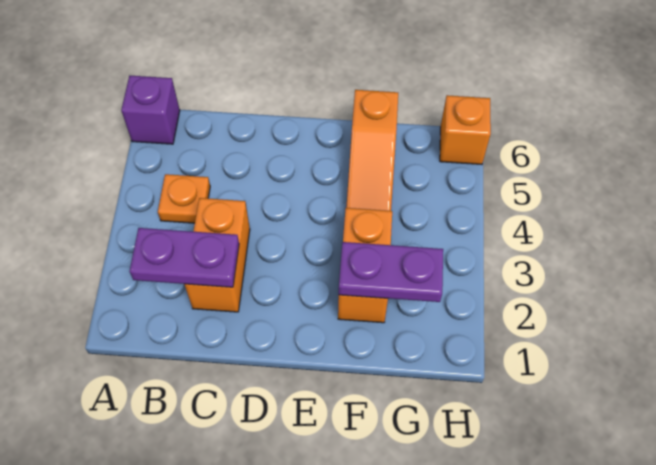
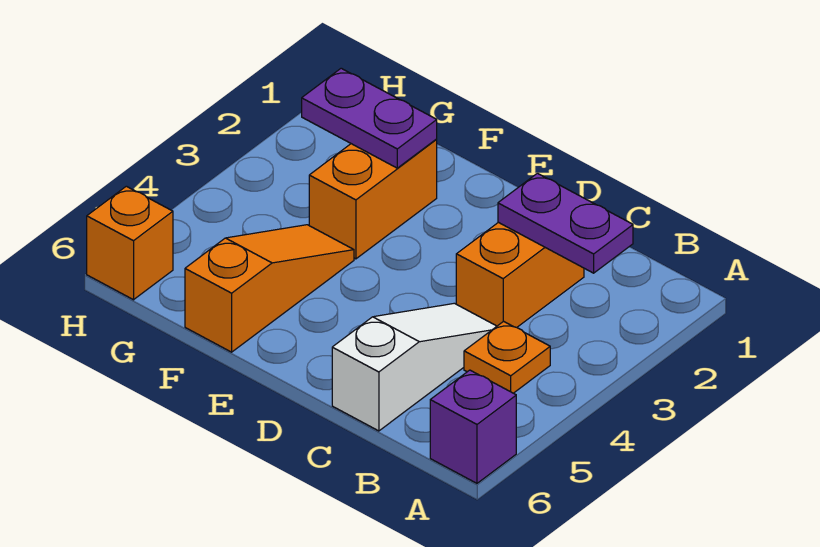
none -> white 1x3 slope [332,303,497,431]

